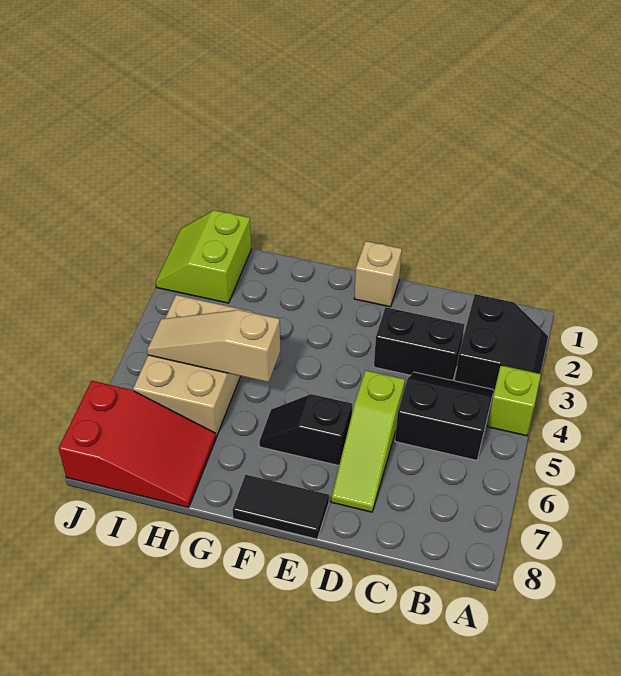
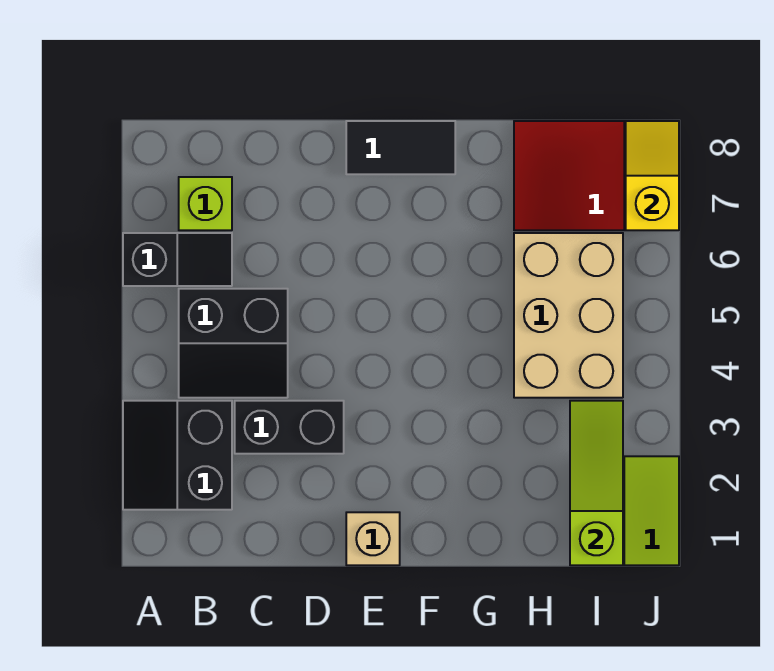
lime 1x1 brick [487,365,541,436] -> lime 1x1 brick moved to [179,177,232,230]
lime 1x3 slope [331,370,405,512] -> lime 1x3 slope moved to [570,401,623,565]
black 1x2 slope [259,394,352,466] -> black 1x2 slope moved to [123,233,232,286]
tan 1x3 slope [147,310,280,382] -> none
none -> yellow 1x2 slope [626,121,679,230]

